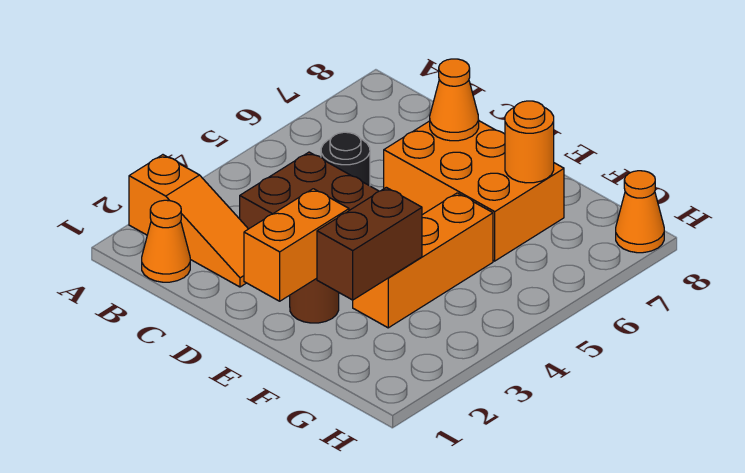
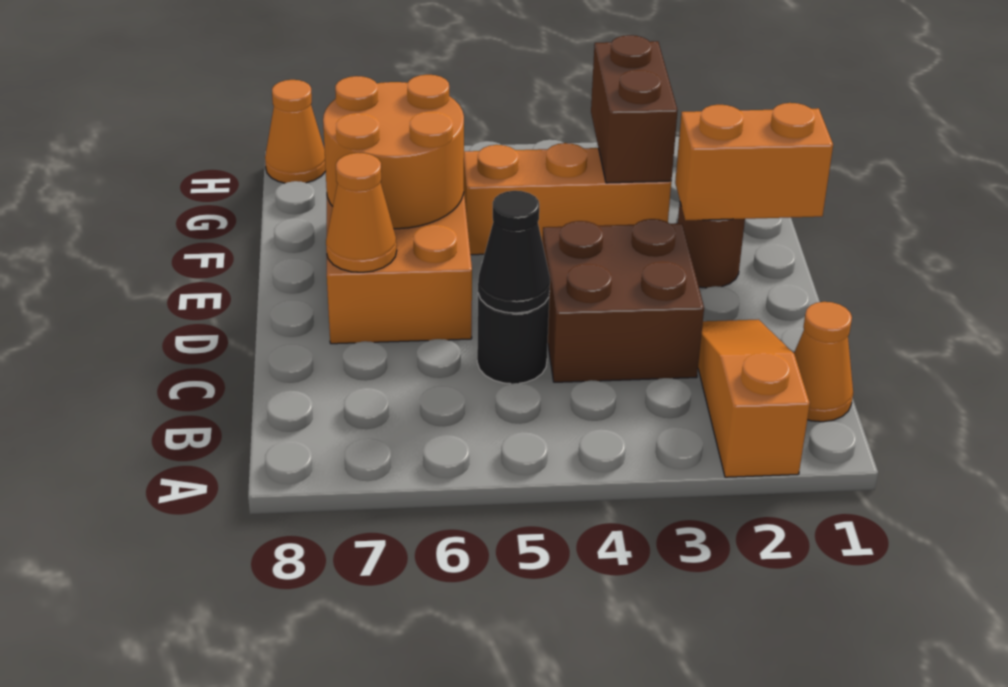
none -> black 1x1 cone [478,191,550,313]
brown 1x2 brick [317,187,422,300] -> brown 1x2 brick turned to [591,35,678,183]
orange 1x1 round brick [505,101,554,183] -> orange 2x2 round brick [323,75,464,229]

